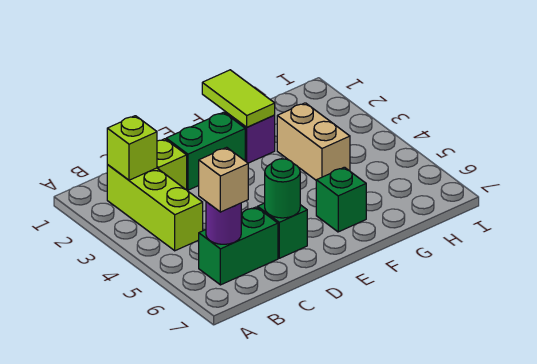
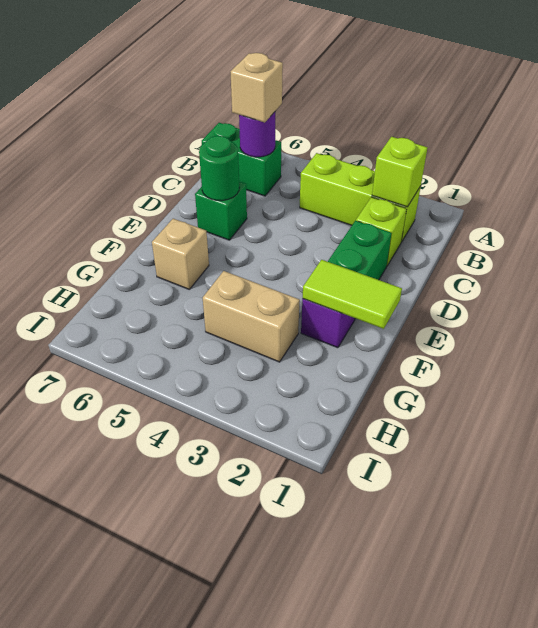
green 1x2 brick [199,207,278,285] -> green 1x2 brick turned to [202,123,281,196]
green 1x1 brick [316,167,366,232] -> tan 1x1 brick [152,219,209,289]

